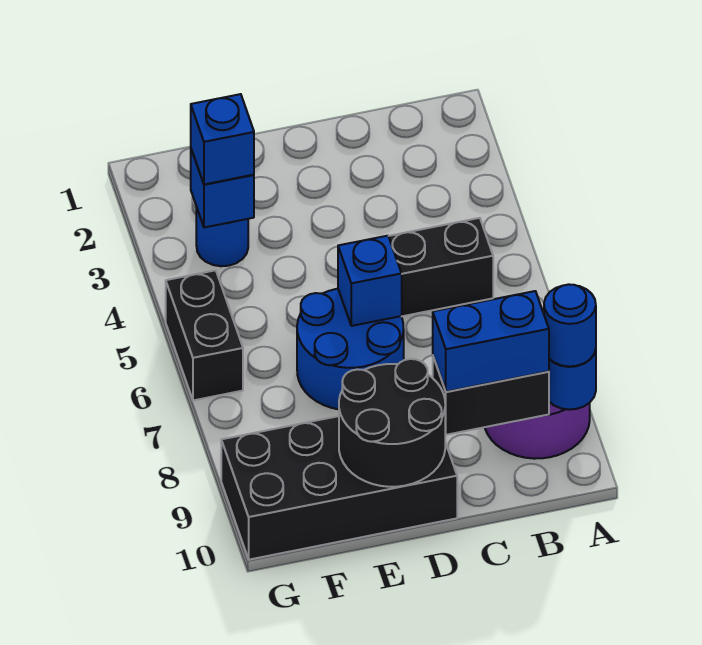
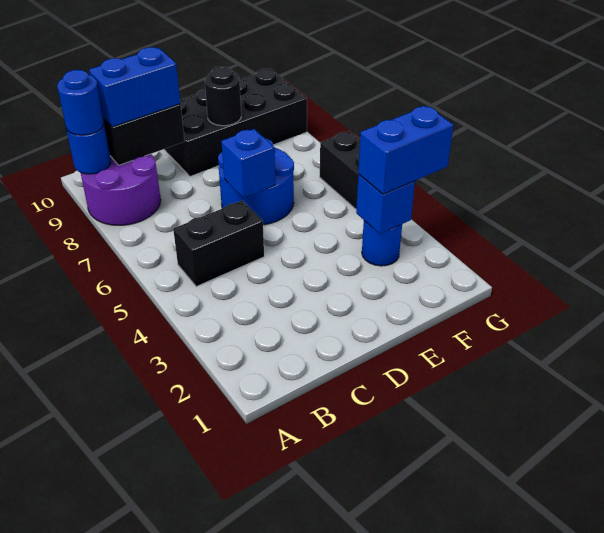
black 2x2 round brick [339,359,445,487] -> black 1x1 round brick [205,67,241,126]
blue 1x1 brick [191,94,254,184] -> blue 1x2 brick [358,106,453,194]

